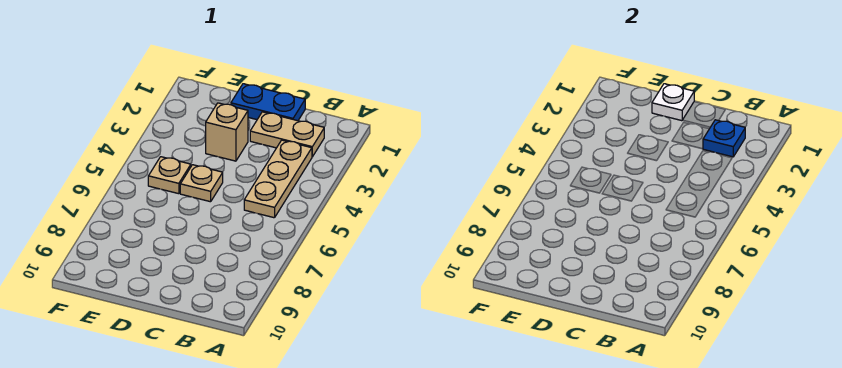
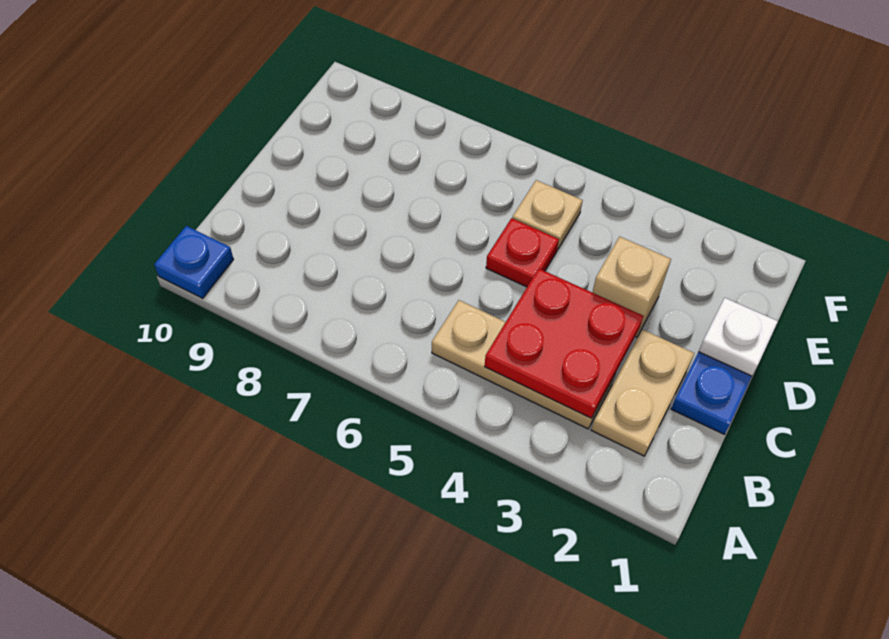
blue 1x1 plate [703,120,745,157] -> blue 1x1 plate moved to [154,226,234,298]
none -> red 2x2 plate [485,269,643,418]
tan 1x1 plate [180,165,223,202] -> red 1x1 plate [486,218,559,287]

